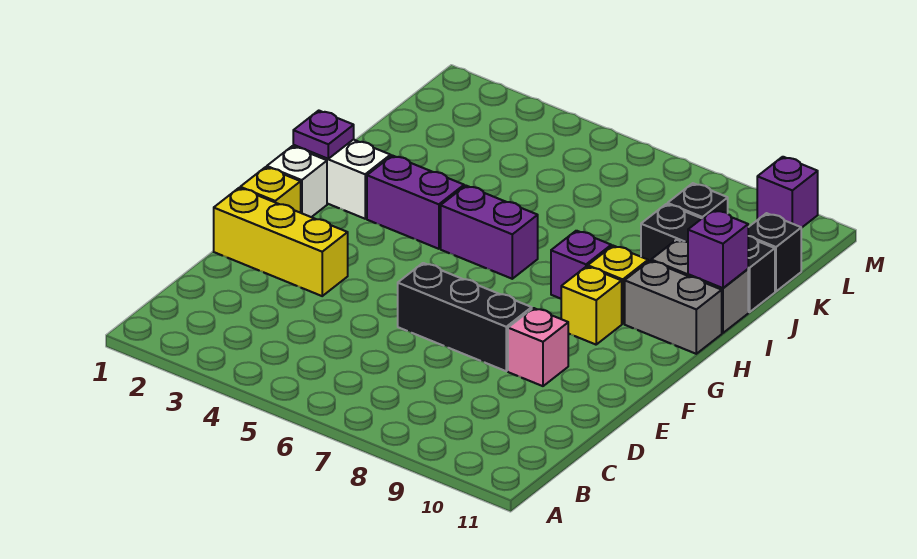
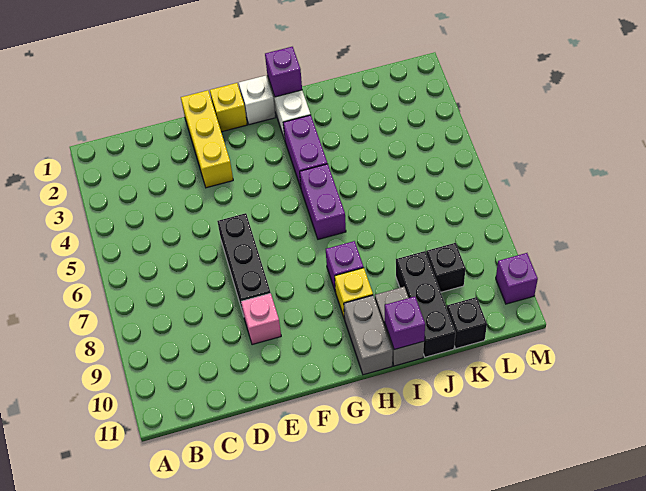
yellow 1x1 brick [561,266,622,345] -> none
purple 1x1 plate [293,111,354,159] -> purple 1x1 brick [265,47,302,97]

